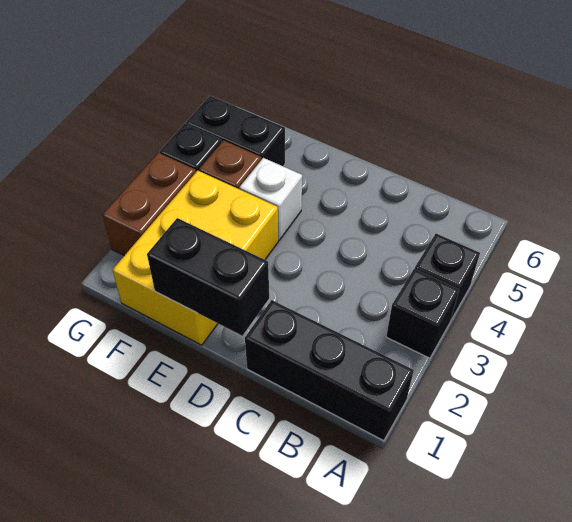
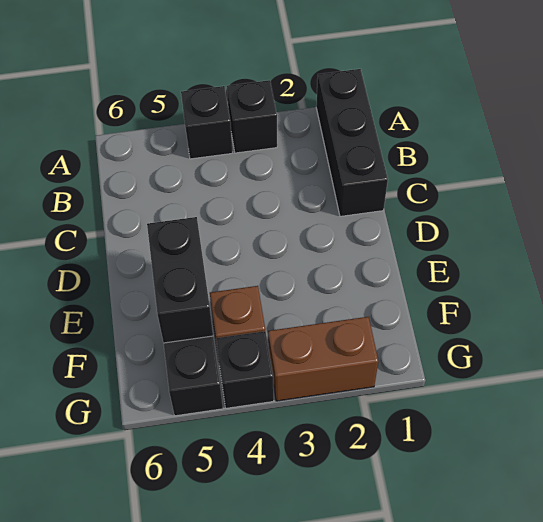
black 1x2 brick [147,218,269,336] -> black 1x2 brick moved to [147,217,213,343]
yellow 2x3 brick [113,170,278,345] -> none
white 1x1 brick [239,158,302,240] -> none

